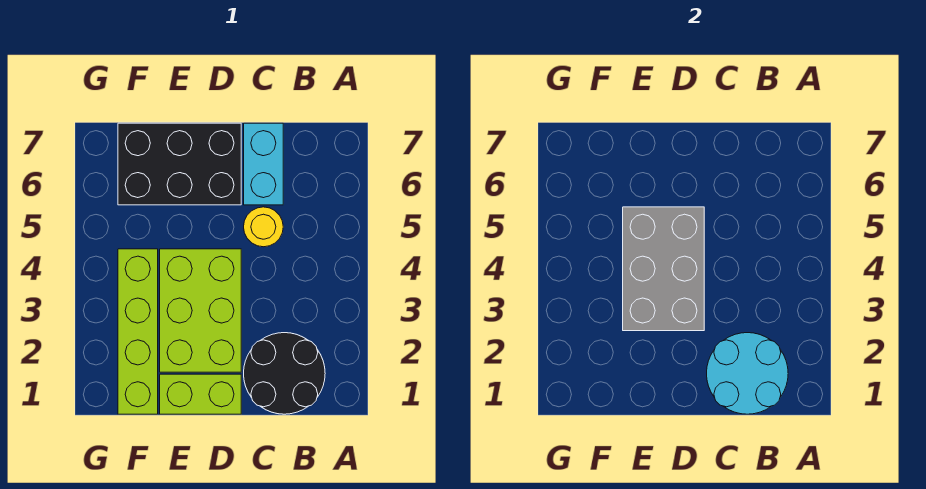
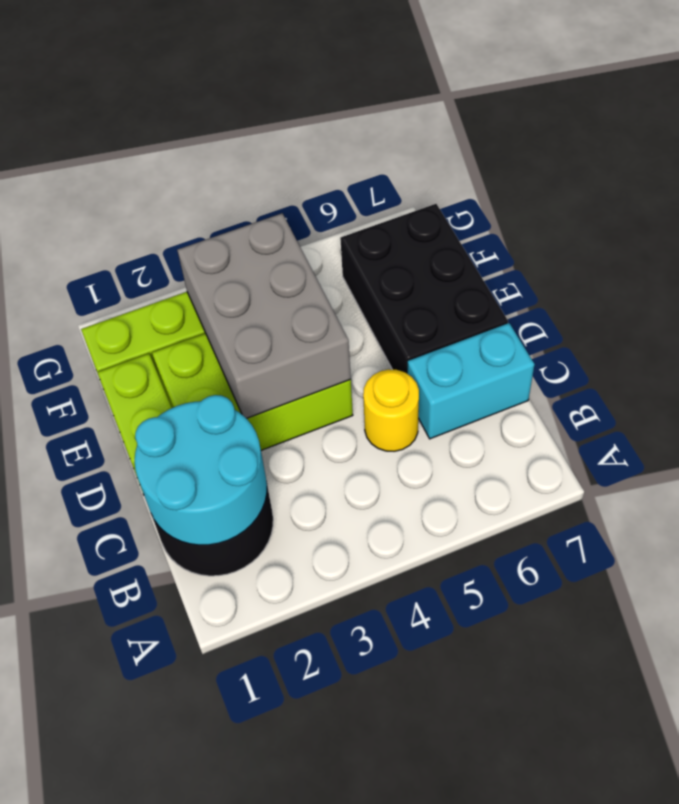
grey 2x3 brick [623,207,704,331] -> grey 2x3 brick turned to [177,213,351,418]

